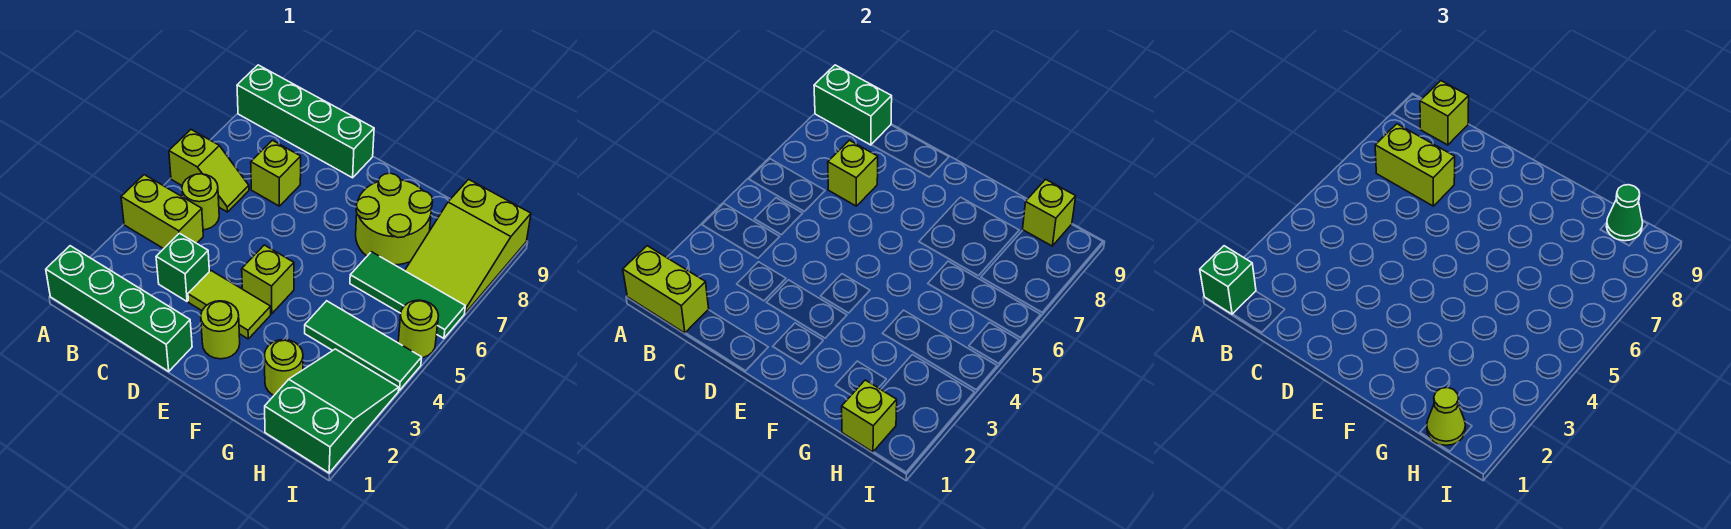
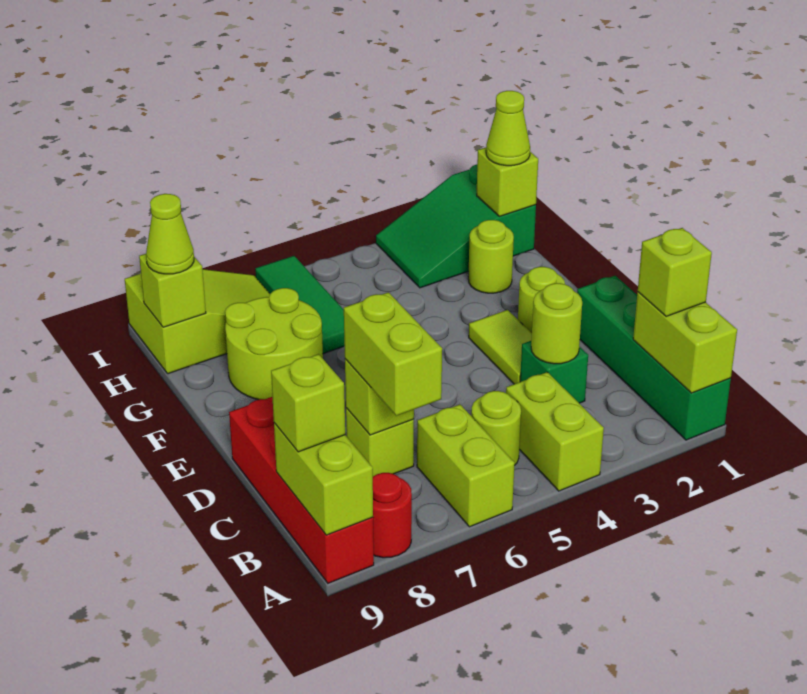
green 1x1 brick [1200,246,1256,314] -> none
lime 1x2 slope [169,130,249,212] -> lime 1x2 brick [417,404,515,527]
none -> red 1x1 round brick [373,473,412,558]
green 1x4 brick [237,65,374,178] -> red 1x4 brick [229,397,374,583]
green 1x2 brick [814,65,892,145] -> lime 1x2 brick [274,423,373,535]
lime 1x1 brick [242,245,294,314] -> lime 1x1 brick moved to [638,228,712,317]
green 1x3 tile [305,301,422,390] -> none
green 1x1 cone [1606,185,1643,241] -> lime 1x1 cone [146,194,194,274]
lime 1x1 round brick [398,300,439,358] -> lime 1x1 round brick moved to [531,283,582,364]

